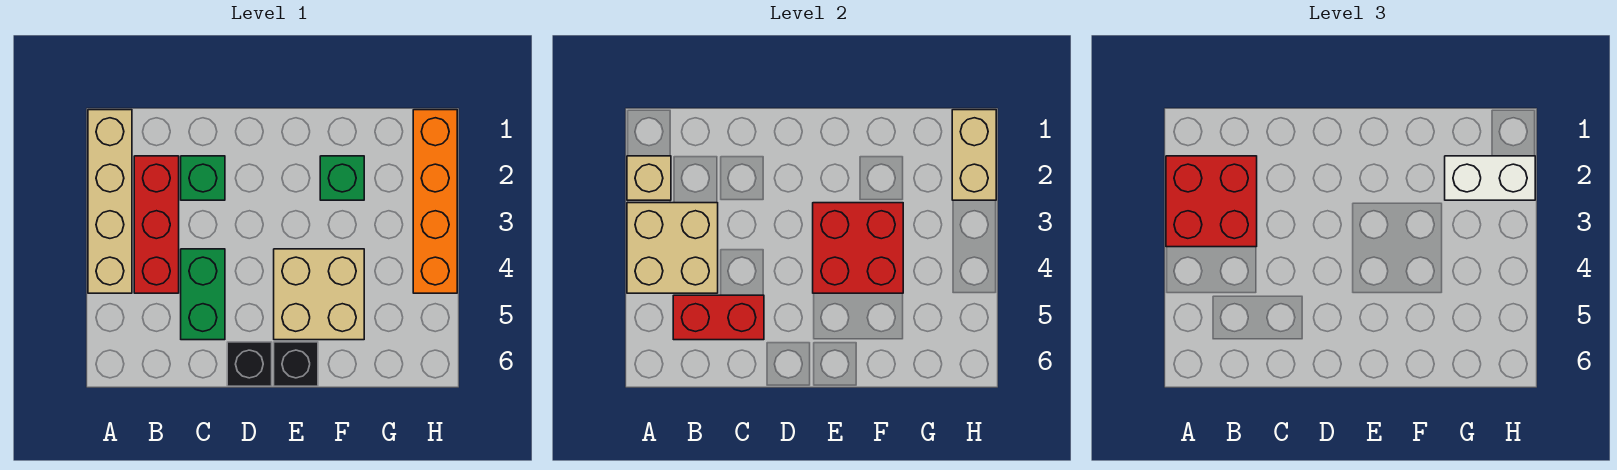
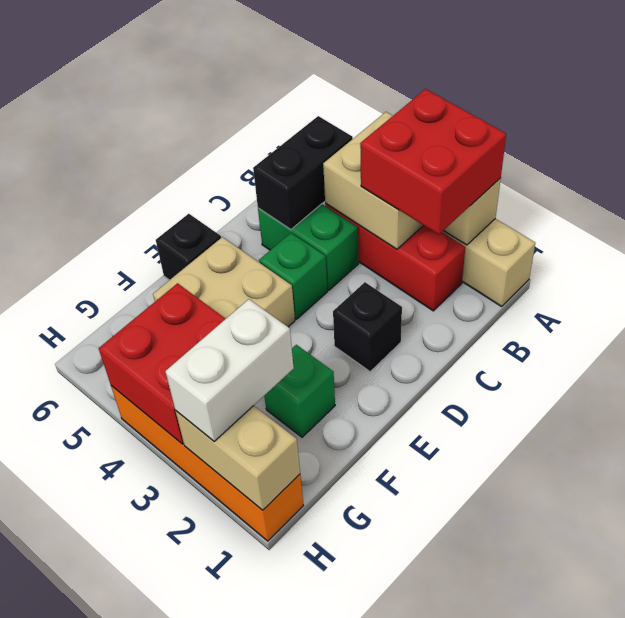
red 1x2 brick [673,295,764,340] -> black 1x2 brick [253,116,353,230]
green 1x1 brick [181,156,225,200] -> green 1x1 brick moved to [259,233,327,319]
black 1x1 brick [227,342,272,386] -> black 1x1 brick moved to [333,282,402,372]
red 2x2 brick [813,203,903,293] -> red 2x2 brick moved to [99,283,225,444]

